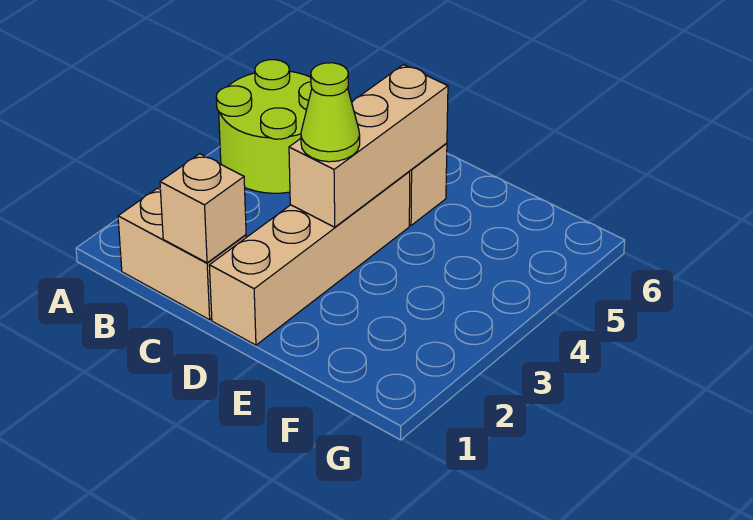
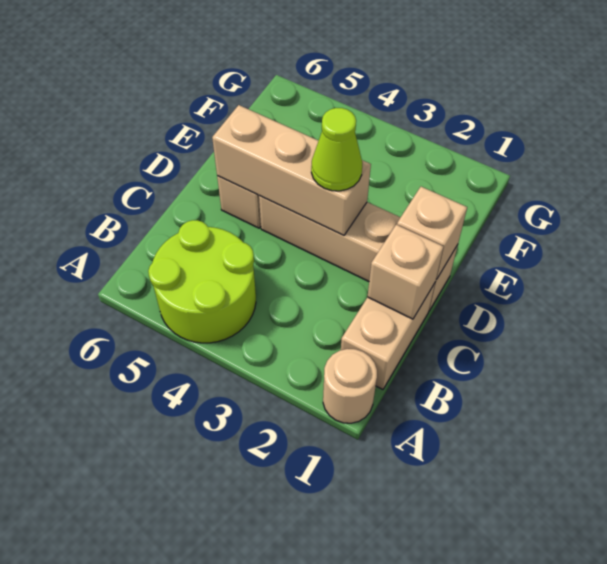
none -> tan 1x1 round brick [323,349,377,423]
none -> tan 1x1 brick [397,187,467,279]

